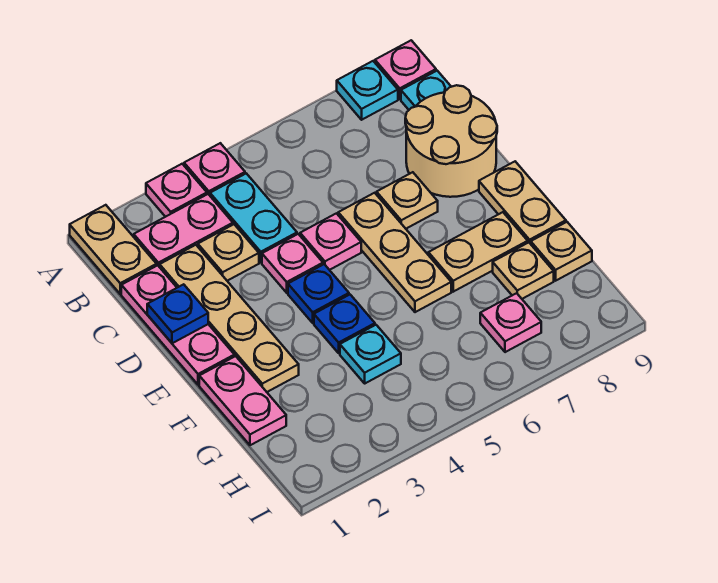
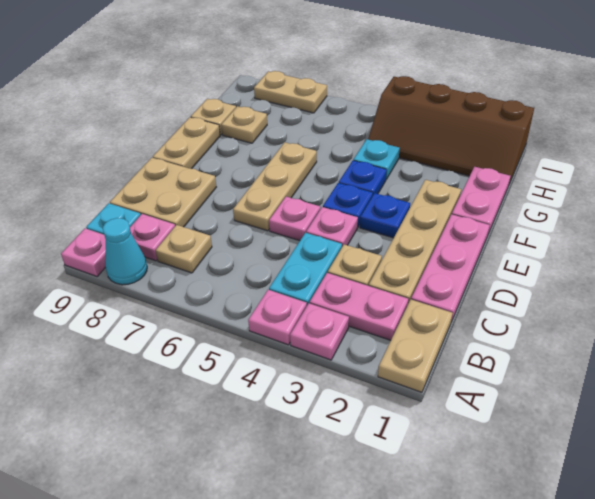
cyan 1x1 plate [337,61,398,120] -> cyan 1x1 cone [103,218,147,285]
tan 2x2 round brick [405,85,497,197] -> tan 2x2 plate [110,158,216,227]
blue 1x1 plate [147,284,208,343] -> blue 1x1 plate moved to [360,193,410,238]
tan 1x1 plate [377,172,438,229] -> tan 1x1 plate moved to [156,225,212,273]
tan 1x2 plate [428,212,528,292] -> tan 1x2 plate moved to [254,71,327,113]
none -> brown 2x4 slope [368,76,534,184]
pink 1x1 plate [480,293,541,352] -> pink 1x1 plate moved to [130,214,175,261]

